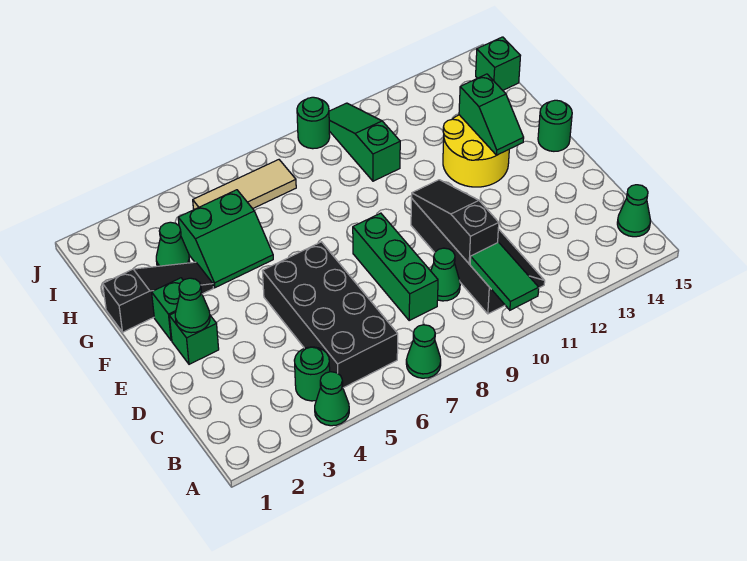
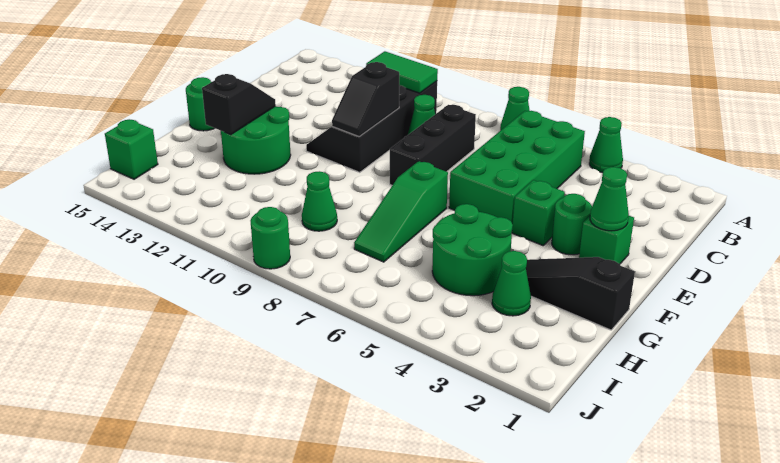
green 1x2 tile [470,242,539,310] -> green 1x2 tile turned to [366,51,438,93]
green 1x1 round brick [294,347,330,401] -> green 1x1 round brick moved to [552,194,592,255]
black 2x4 brick [263,242,398,388] -> green 2x4 brick [449,111,585,224]
green 1x1 cone [617,185,651,237] -> green 1x1 cone moved to [302,171,337,231]
green 1x3 brick [353,213,438,320] -> black 1x3 brick [390,105,476,185]
black 1x3 slope [412,180,499,264] -> black 1x2 slope [332,62,399,137]
green 1x1 brick [152,278,183,341] -> green 1x1 brick moved to [512,180,565,245]
yellow 2x2 round brick [443,115,509,187] -> green 2x2 round brick [221,106,291,174]
green 1x2 slope [459,74,524,155] -> black 1x2 slope [202,74,276,135]
green 2x2 slope [178,190,273,288] -> green 2x2 round brick [432,204,513,296]
green 1x3 slope [329,103,400,181] -> green 1x3 slope moved to [354,161,448,262]
tan 1x3 tile [193,160,296,209] -> none

